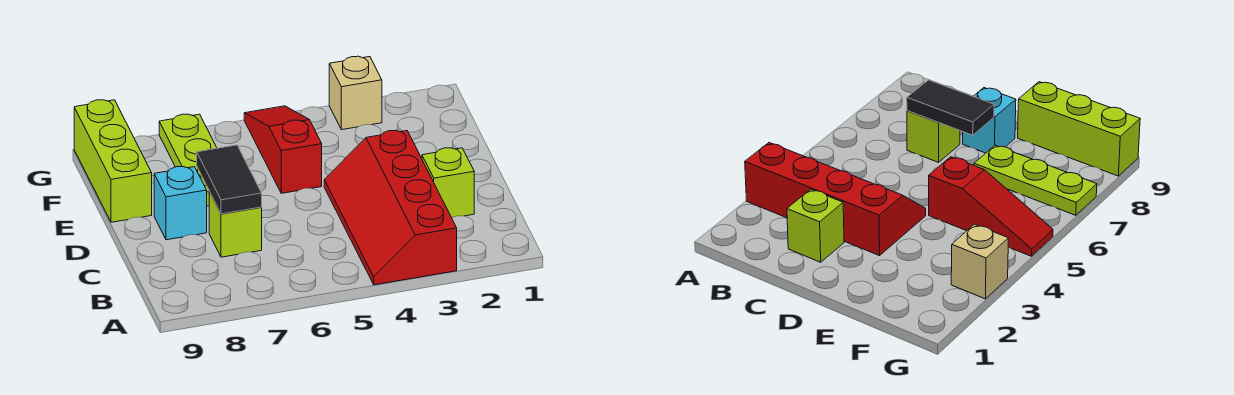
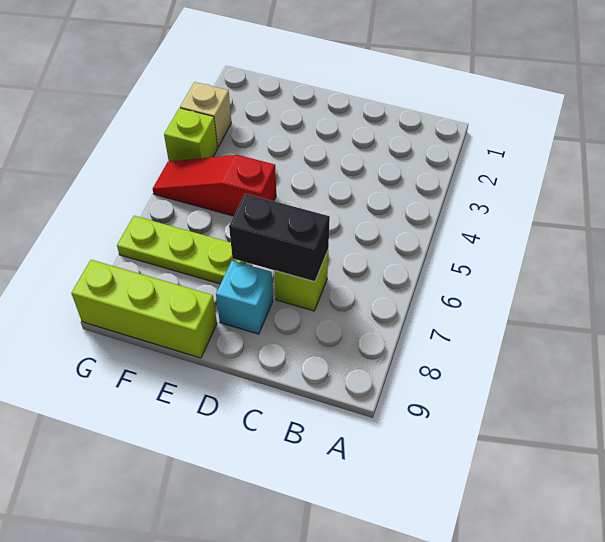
red 2x4 slope [324,130,457,285] -> none
lime 1x1 brick [422,148,474,218] -> lime 1x1 brick moved to [164,108,217,162]
black 1x2 tile [197,145,262,214] -> black 1x2 brick [229,194,330,282]

